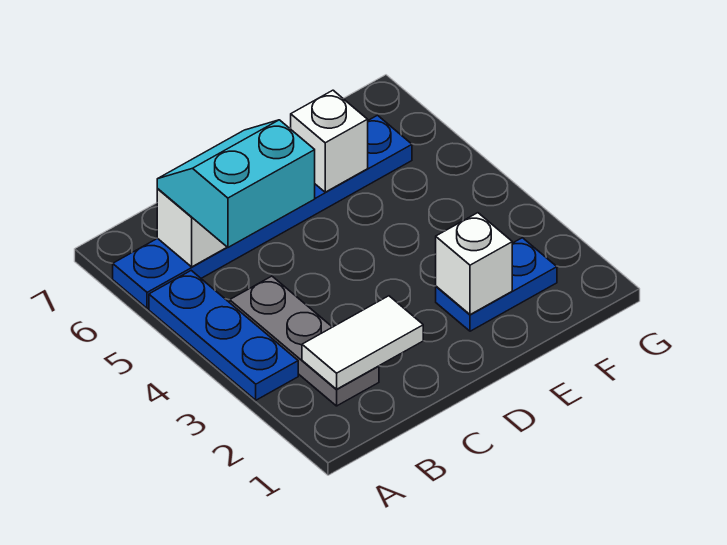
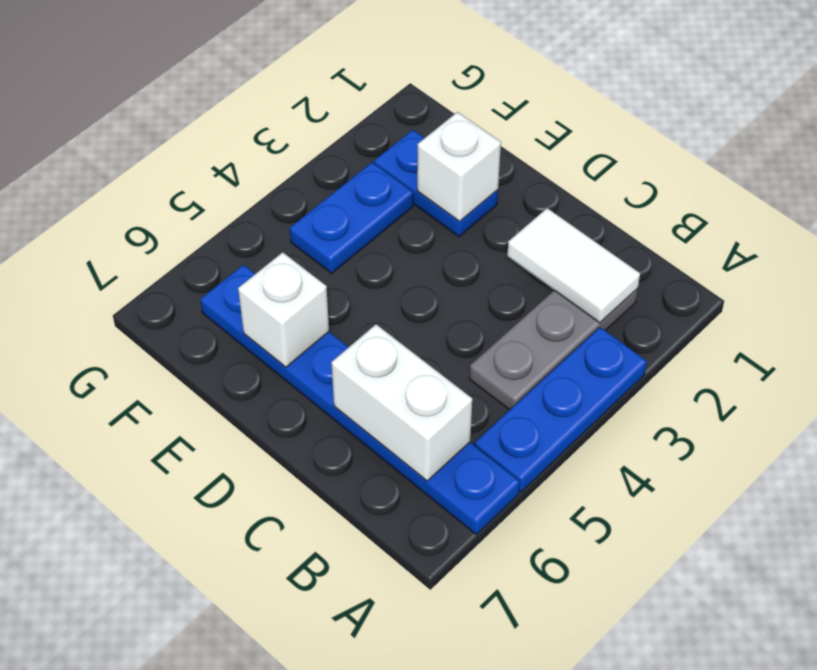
cyan 2x2 slope [157,120,315,248] -> none
none -> blue 1x2 plate [290,162,413,273]

